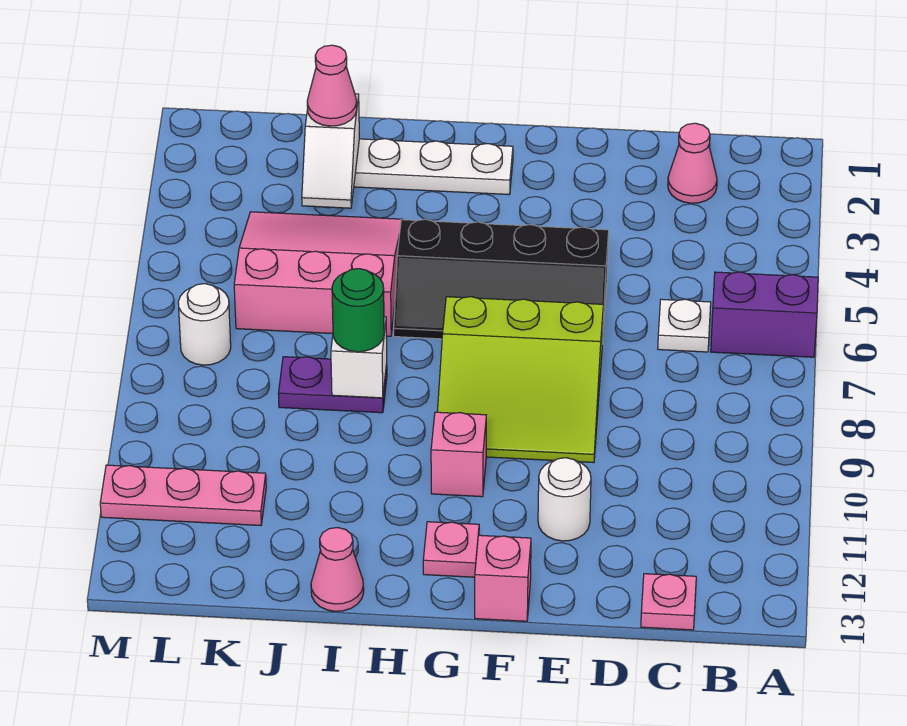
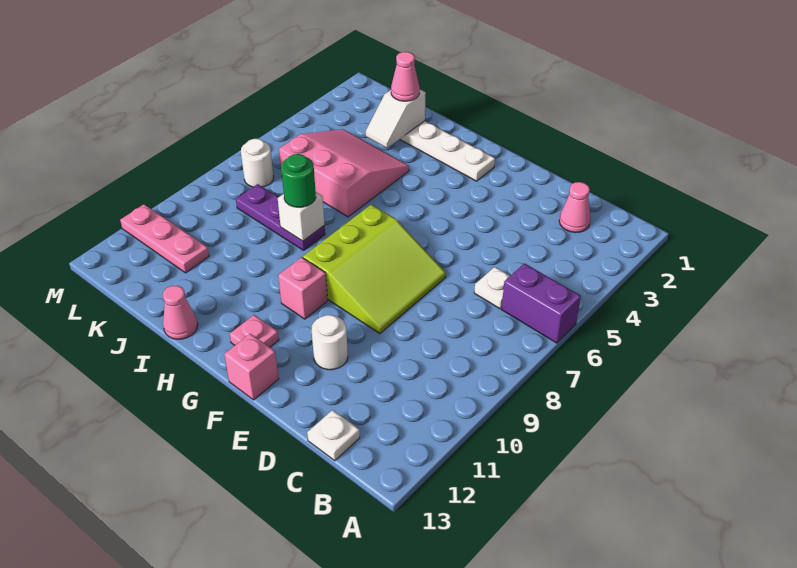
pink 1x1 plate [641,574,696,630] -> white 1x1 plate [307,410,360,461]
black 2x4 slope [394,219,609,344] -> none
lime 3x3 slope [437,297,603,463] -> lime 3x3 slope turned to [303,205,446,334]
purple 1x2 plate [278,357,387,413] -> purple 1x3 plate [236,184,325,250]

